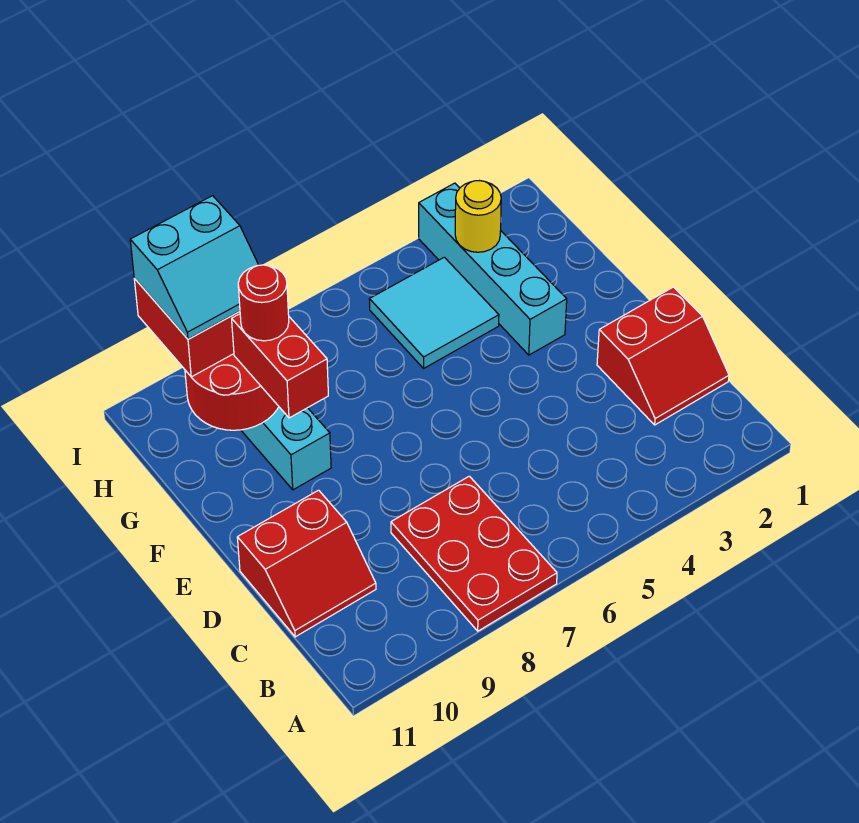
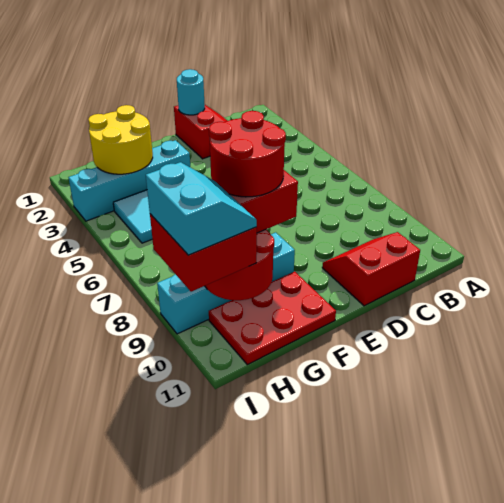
red 2x3 plate [391,476,557,631] -> red 2x3 plate moved to [209,272,336,365]
red 2x2 slope [237,490,376,637] -> red 2x2 slope turned to [322,232,420,306]
none -> cyan 1x1 round brick [177,69,205,115]
red 1x1 round brick [238,265,289,341] -> red 2x2 round brick [209,111,286,197]
yellow 1x1 round brick [455,181,501,252] -> yellow 2x2 round brick [88,105,153,174]

